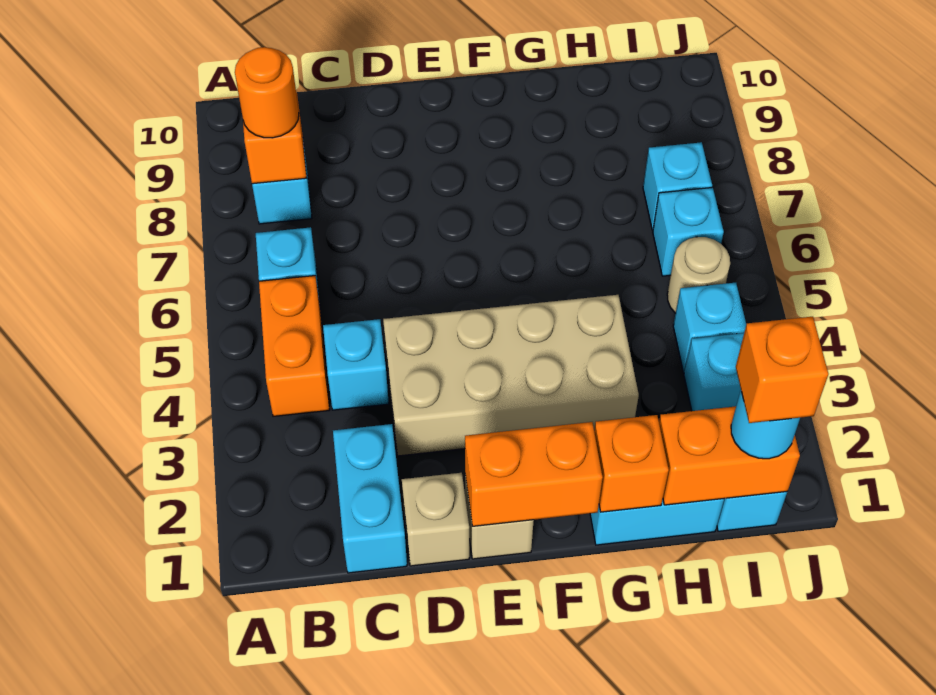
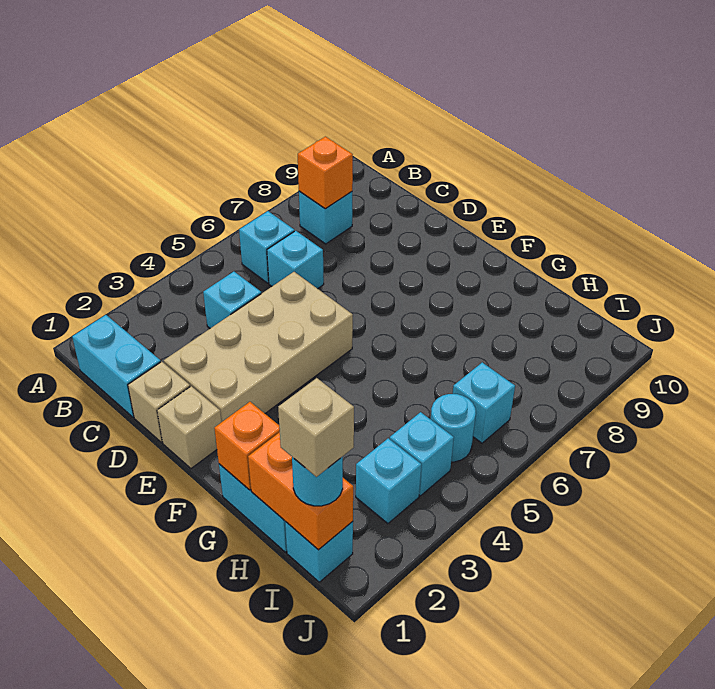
orange 1x2 brick [259,276,329,416] -> none
orange 1x1 round brick [235,47,299,138] -> none
cyan 1x2 brick [333,424,407,573] -> cyan 1x2 brick turned to [72,315,161,417]
tan 2x4 brick [383,295,639,456] -> tan 2x4 brick turned to [164,272,353,422]
orange 1x2 brick [465,422,603,526] -> none
orange 1x1 brick [736,317,828,423] -> tan 1x1 brick [278,378,354,477]
tan 1x1 round brick [667,237,730,313] -> cyan 1x1 round brick [431,394,476,462]
cyan 1x1 brick [643,142,712,230] -> cyan 1x1 brick moved to [267,231,324,289]

